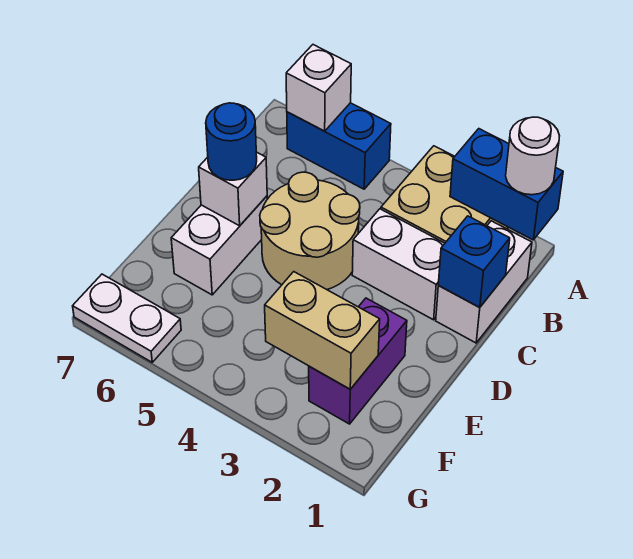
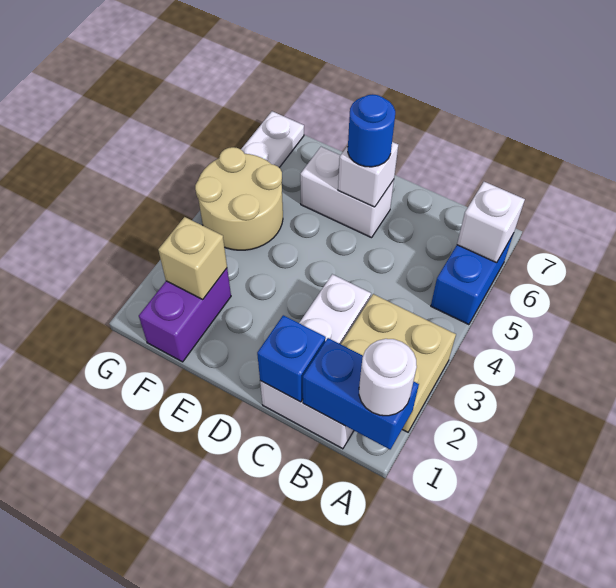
blue 1x2 brick [450,129,563,240] -> blue 1x2 brick turned to [303,338,419,449]
tan 2x2 round brick [260,172,360,289] -> tan 2x2 round brick moved to [195,147,283,250]
purple 1x2 brick [309,298,407,424] -> purple 1x2 brick turned to [139,268,231,362]
tan 1x2 brick [265,272,380,389] -> tan 1x1 brick [158,217,227,299]

